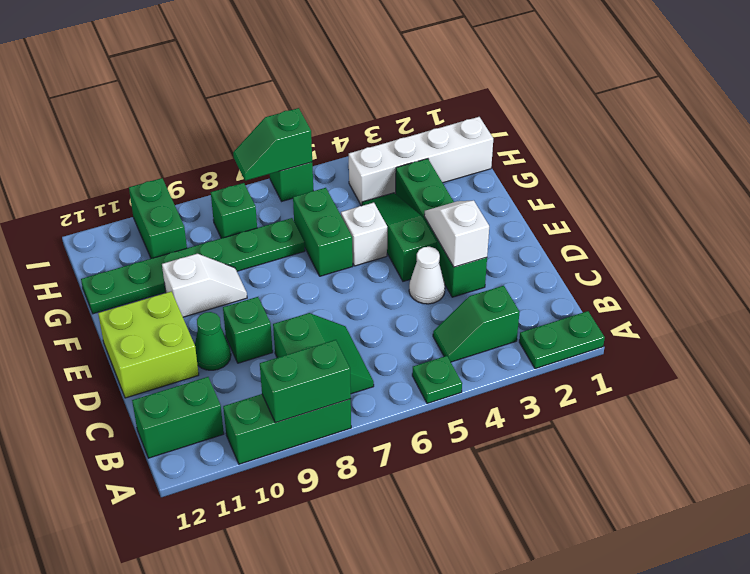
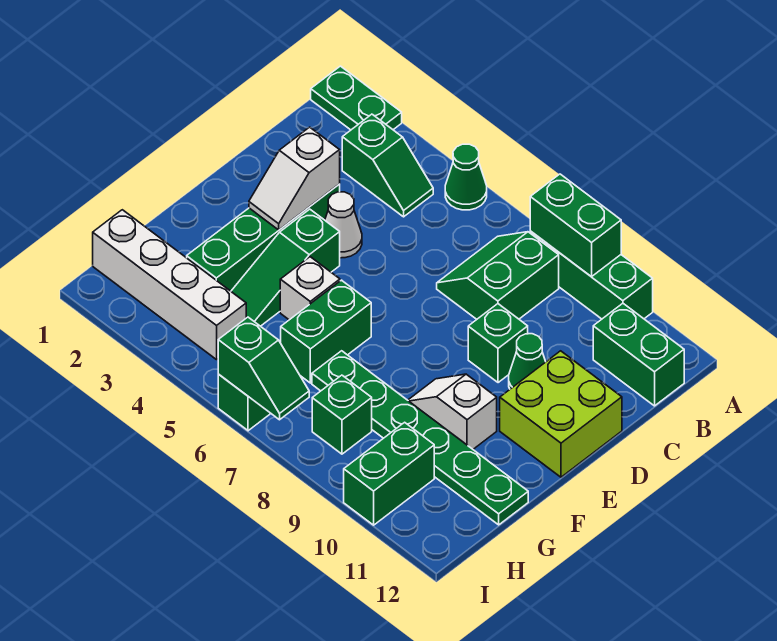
green 1x1 plate [412,356,462,403] -> green 1x1 cone [445,144,487,210]

